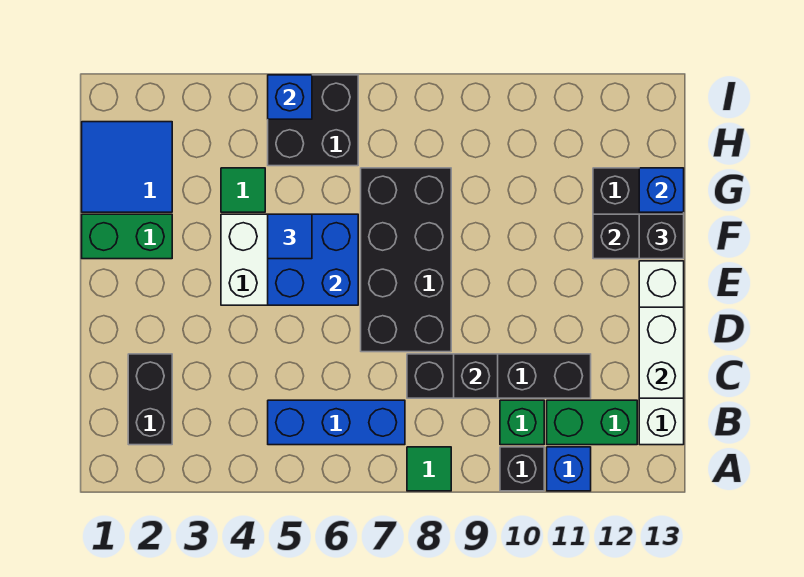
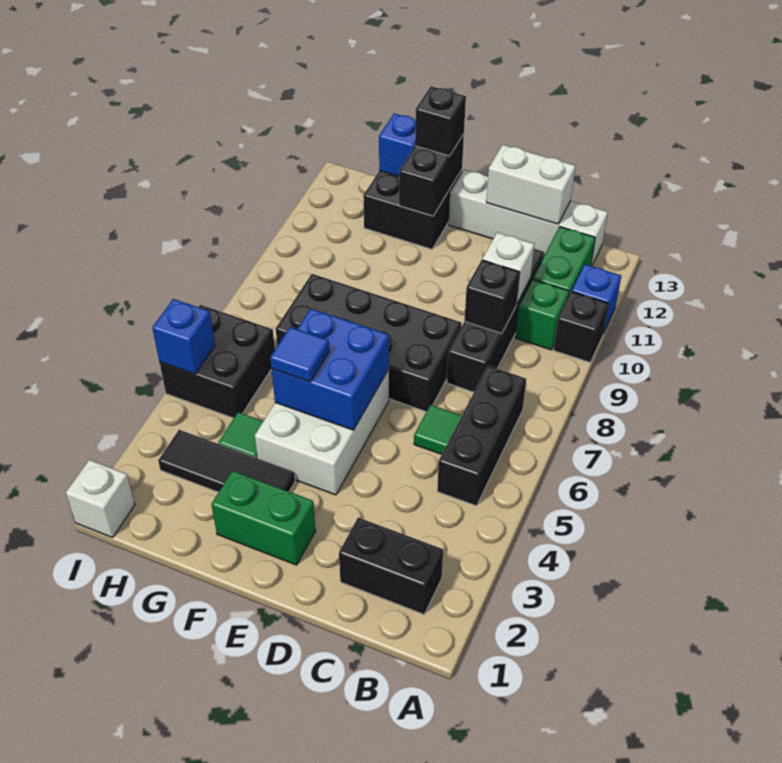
green 1x1 tile [407,447,451,491] -> green 1x1 tile moved to [414,405,462,454]
blue 1x3 brick [268,400,405,445] -> black 1x3 brick [437,366,526,506]
none -> white 1x1 brick [482,232,534,305]
green 1x2 brick [82,214,172,259] -> green 1x2 brick turned to [211,471,316,565]
none -> black 1x3 tile [158,430,295,492]
blue 2x2 tile [82,122,172,212] -> none
none -> white 1x1 brick [66,460,135,538]

